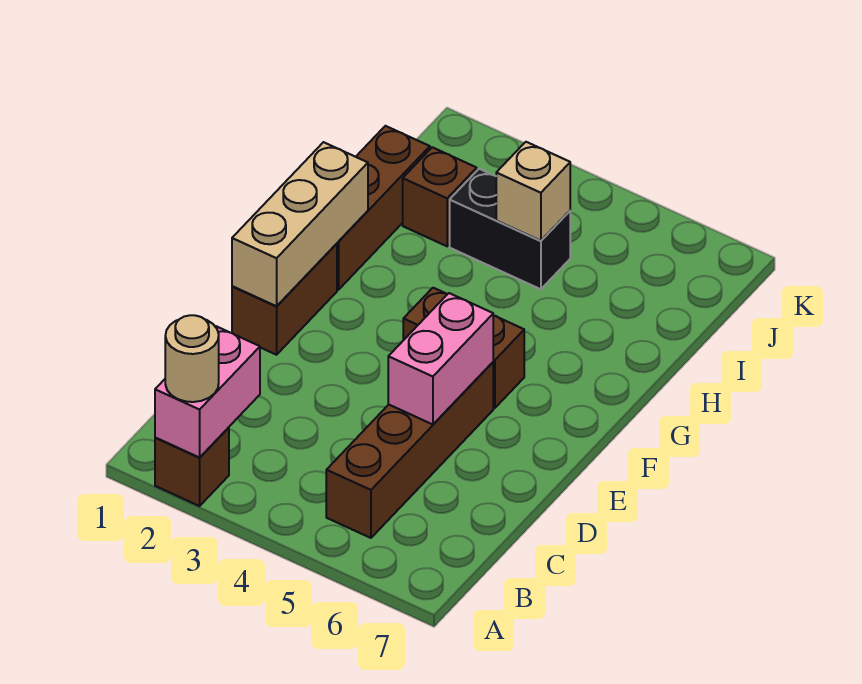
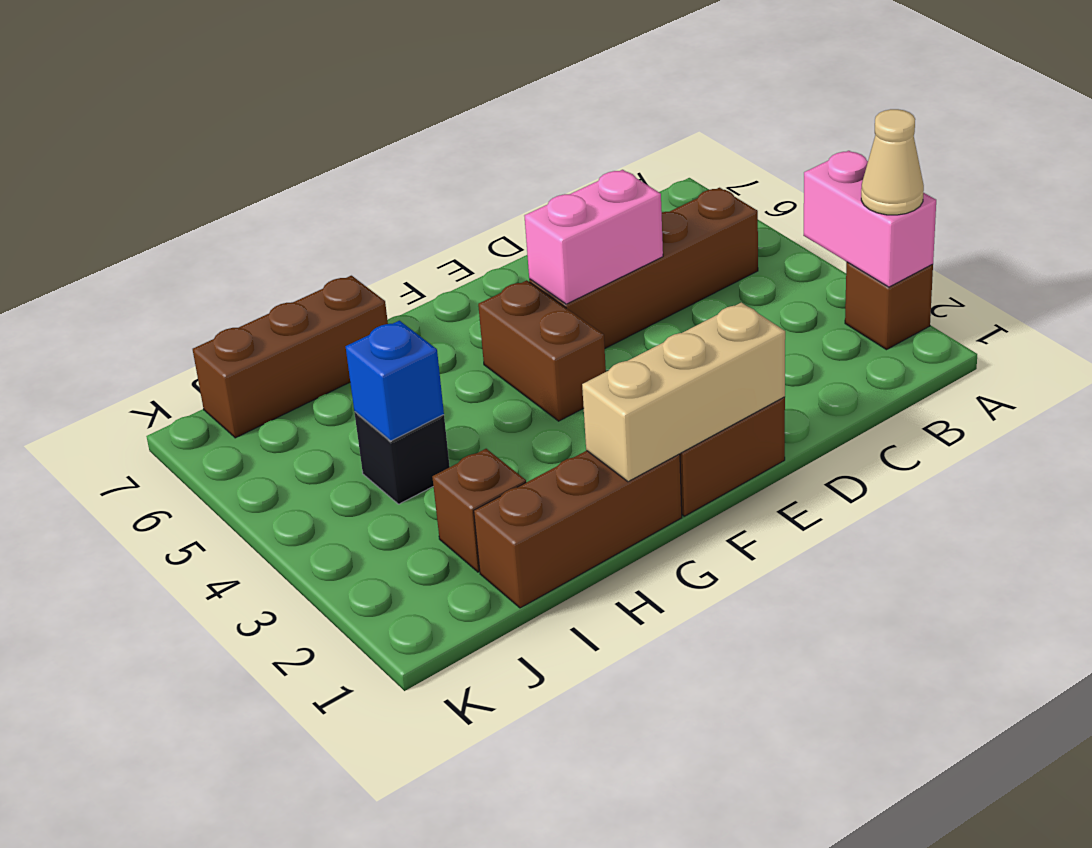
pink 1x2 brick [155,326,260,458] -> pink 1x2 brick turned to [804,151,936,287]
tan 1x1 round brick [165,315,219,402] -> tan 1x1 cone [861,109,924,215]
none -> brown 1x3 brick [193,276,388,438]
black 1x2 brick [450,169,570,289] -> black 1x1 brick [354,412,450,504]
tan 1x1 brick [496,142,570,241] -> blue 1x1 brick [346,321,444,441]

